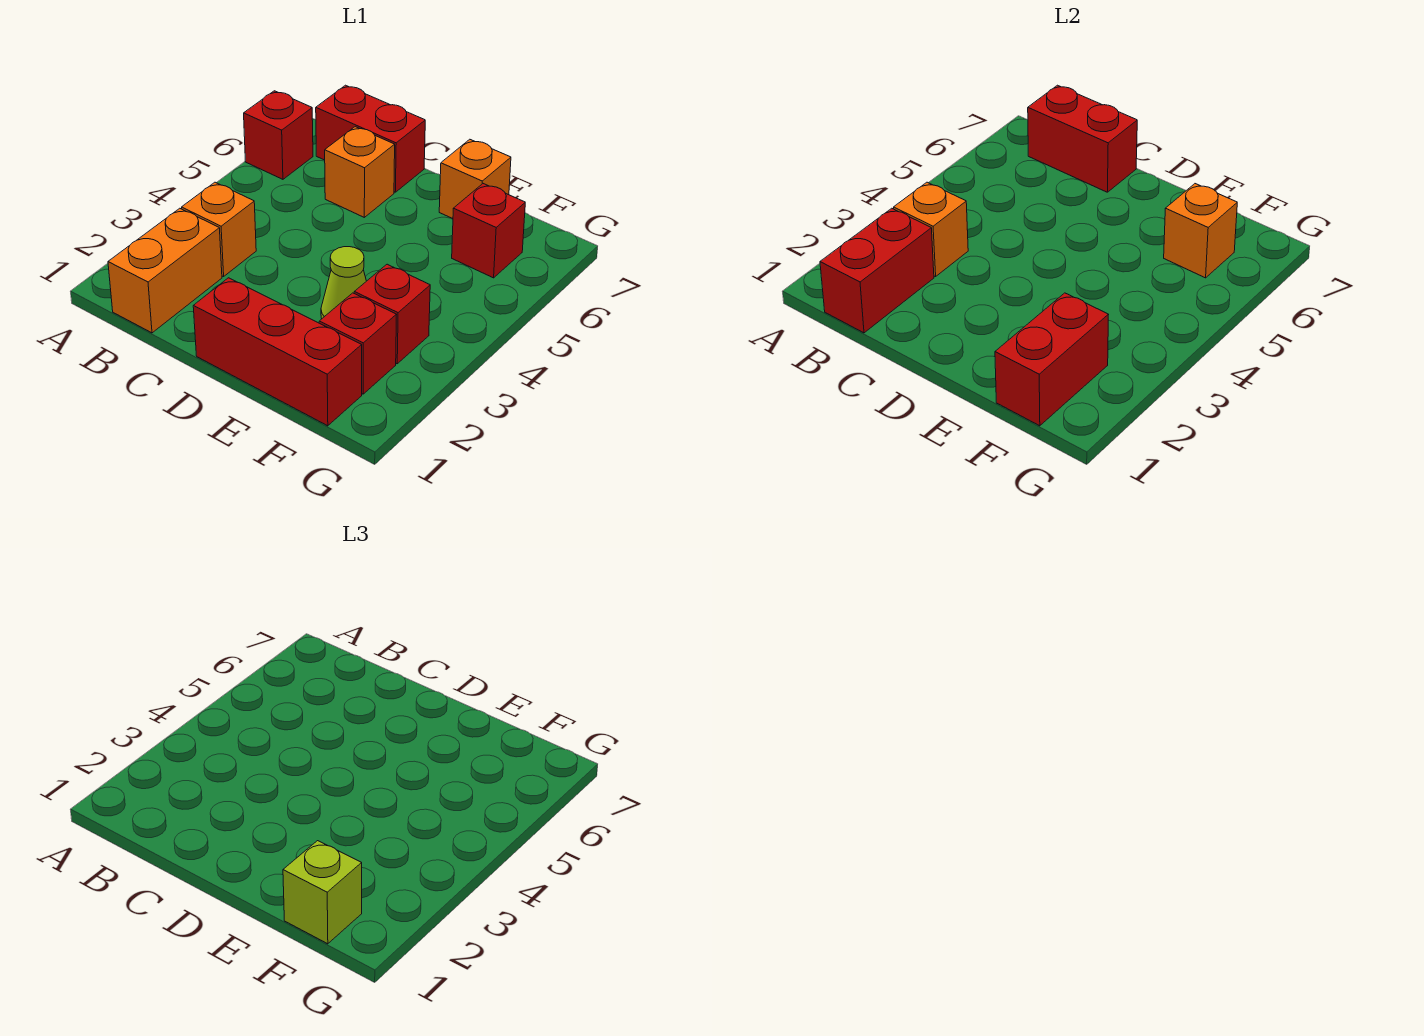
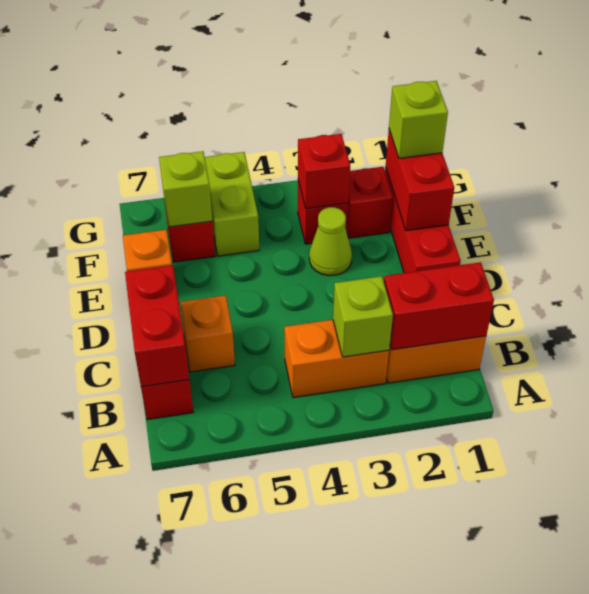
red 1x1 brick [244,91,313,179] -> red 1x1 brick moved to [298,134,350,209]
orange 1x1 brick [182,182,256,277] -> orange 1x2 brick [284,320,389,398]
orange 1x1 brick [894,182,968,277] -> lime 1x1 brick [333,276,393,357]
red 1x2 brick [995,293,1108,426] -> red 1x2 brick turned to [386,130,454,231]
none -> lime 1x2 brick [205,152,259,256]
orange 1x1 brick [1164,184,1237,278] -> lime 1x1 brick [159,151,212,227]

